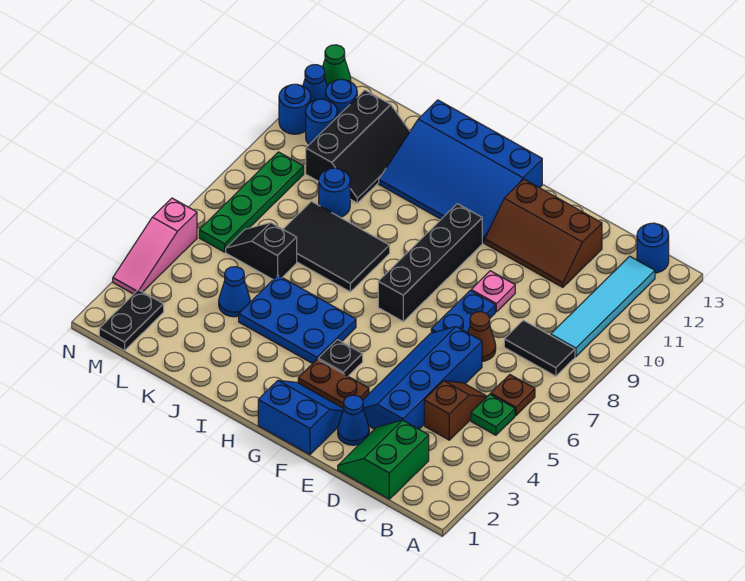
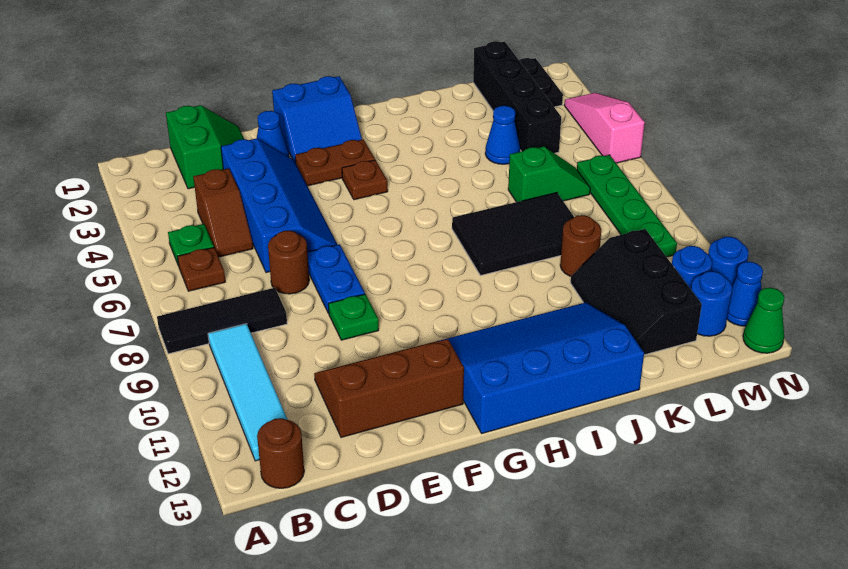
black 1x2 tile [504,320,575,376] -> black 1x3 tile [157,288,287,354]
blue 1x1 round brick [637,223,669,273] -> brown 1x1 round brick [257,418,304,488]
brown 1x1 cone [468,312,496,361] -> brown 1x1 round brick [268,230,309,294]
pink 1x1 plate [471,271,515,312] -> green 1x1 plate [328,294,379,340]
black 1x1 plate [318,340,363,376] -> brown 1x1 plate [342,160,388,200]
black 1x4 brick [378,204,482,322] -> black 1x4 brick moved to [473,41,561,153]
blue 2x3 plate [239,275,356,364] -> none
black 1x2 slope [226,223,297,279] -> green 1x2 slope [508,146,590,202]
blue 1x1 round brick [319,168,350,217] -> brown 1x1 round brick [560,215,601,276]

